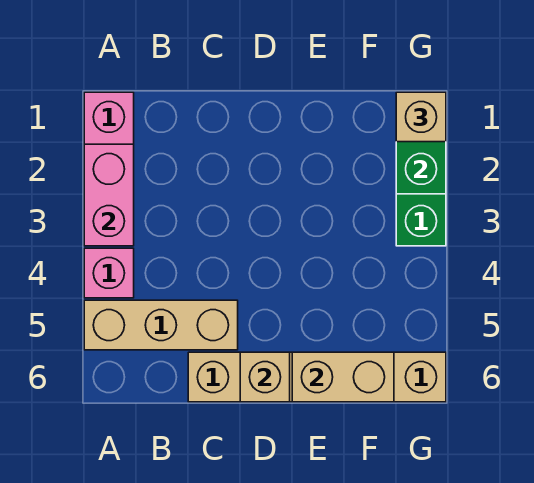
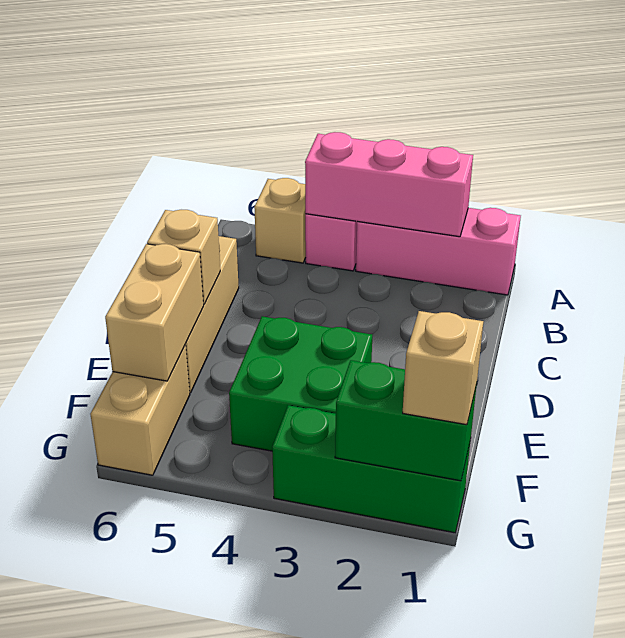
pink 1x2 brick [84,144,134,246] -> pink 1x3 brick [305,132,473,237]
tan 1x3 brick [84,300,238,350] -> tan 1x1 brick [254,178,306,263]
none -> green 2x2 brick [229,316,372,451]

